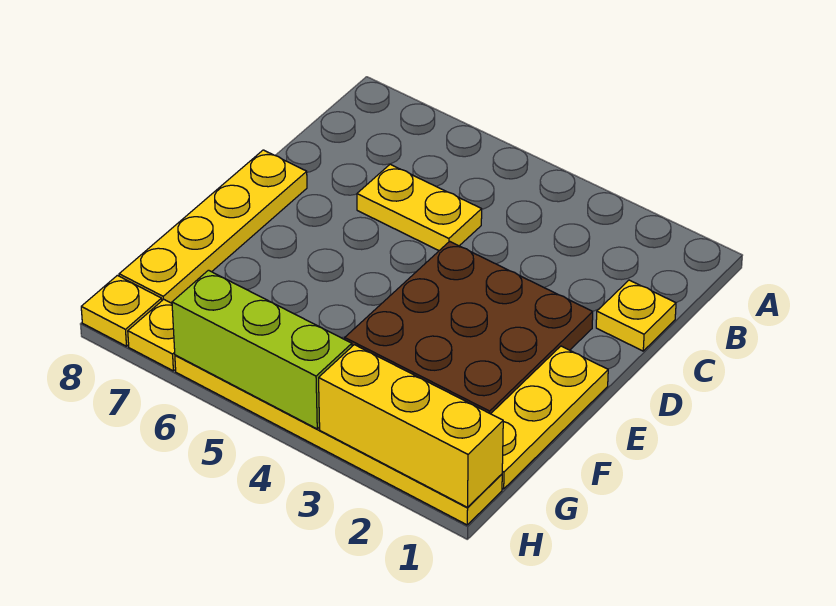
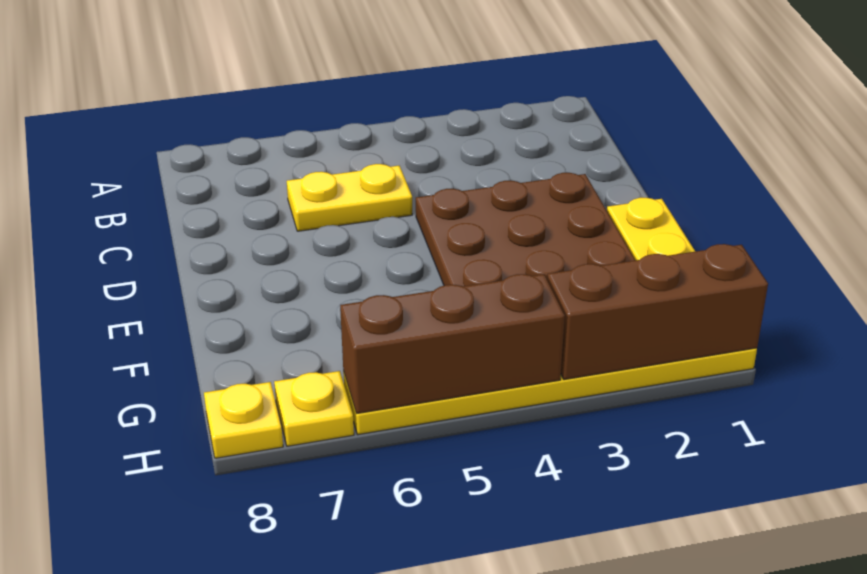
yellow 1x1 plate [596,280,676,351] -> none
yellow 1x4 plate [119,150,307,303] -> none
yellow 1x3 brick [319,345,503,507] -> brown 1x3 brick [547,244,768,380]
lime 1x3 brick [172,270,352,429] -> brown 1x3 brick [340,274,565,414]

